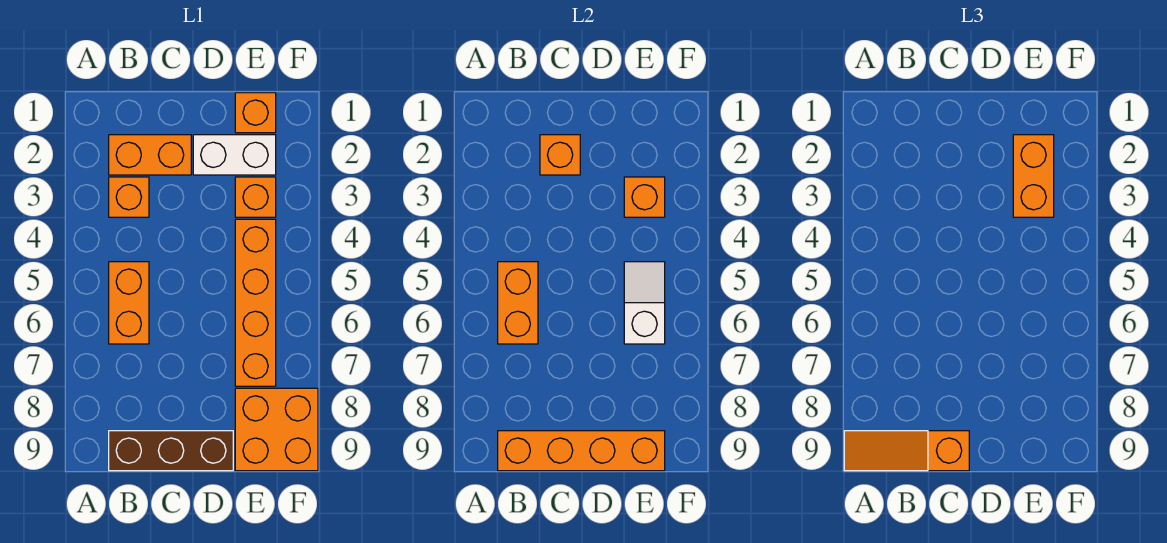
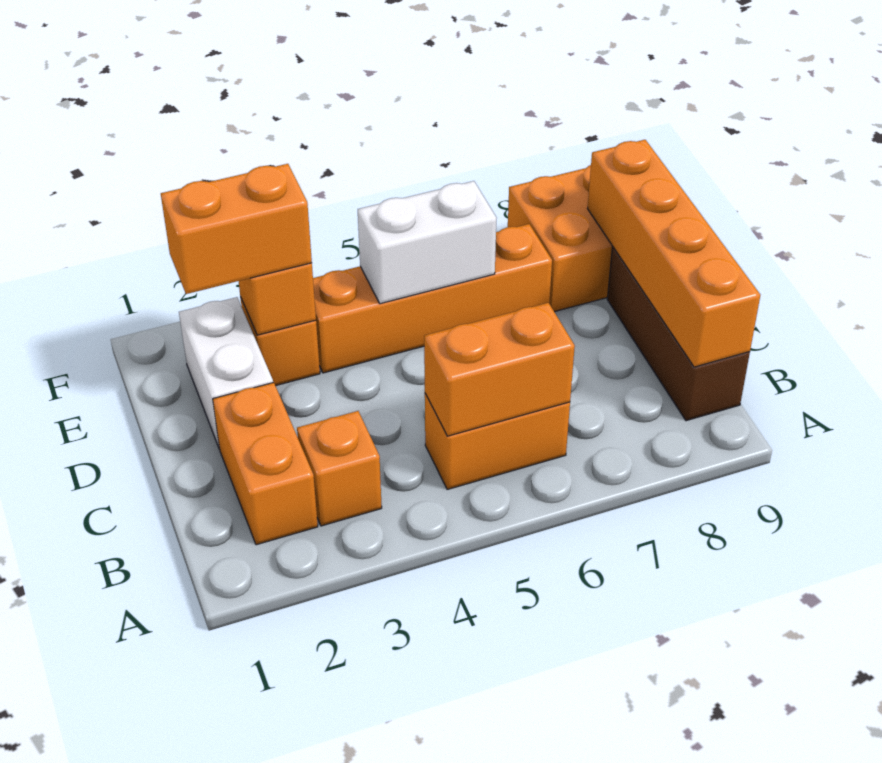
orange 1x3 slope [844,431,969,471] -> none
orange 1x1 brick [540,135,580,175] -> none
orange 1x1 brick [235,93,276,133] -> none
white 1x2 slope [624,262,665,344] -> white 1x2 brick [358,181,496,304]

